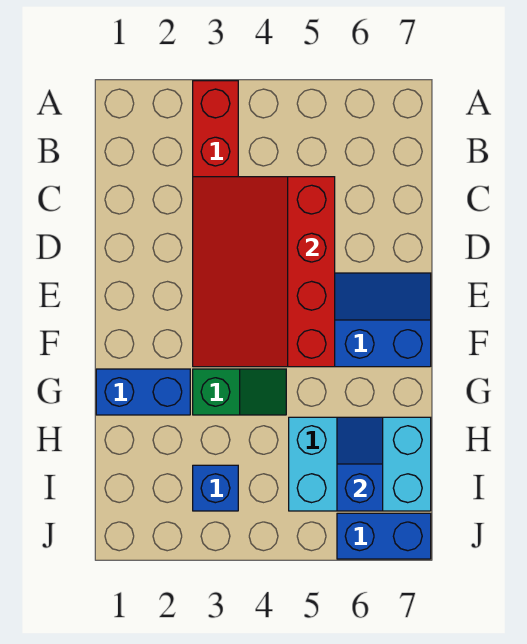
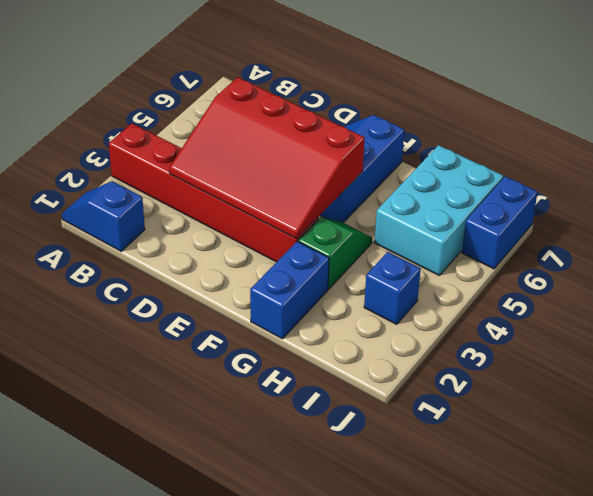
blue 1x2 slope [337,417,383,511] -> blue 1x2 slope moved to [62,181,145,251]

